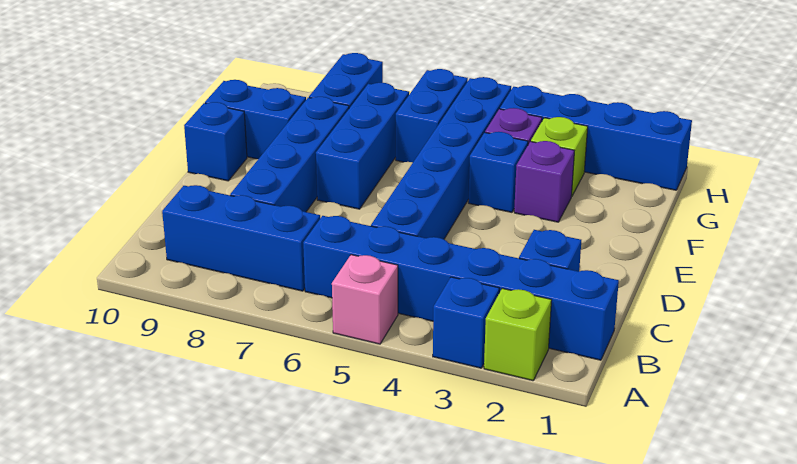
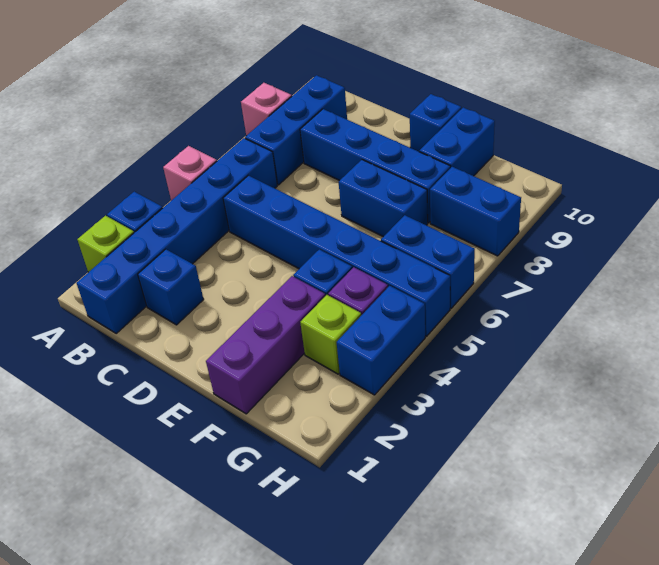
none -> pink 1x1 brick [241,83,292,136]
blue 1x3 brick [316,83,409,209] -> blue 1x2 brick [339,160,428,237]
purple 1x1 brick [514,141,574,222] -> purple 1x3 brick [206,276,325,414]
blue 1x4 brick [500,85,692,190] -> blue 1x2 brick [337,286,425,395]

